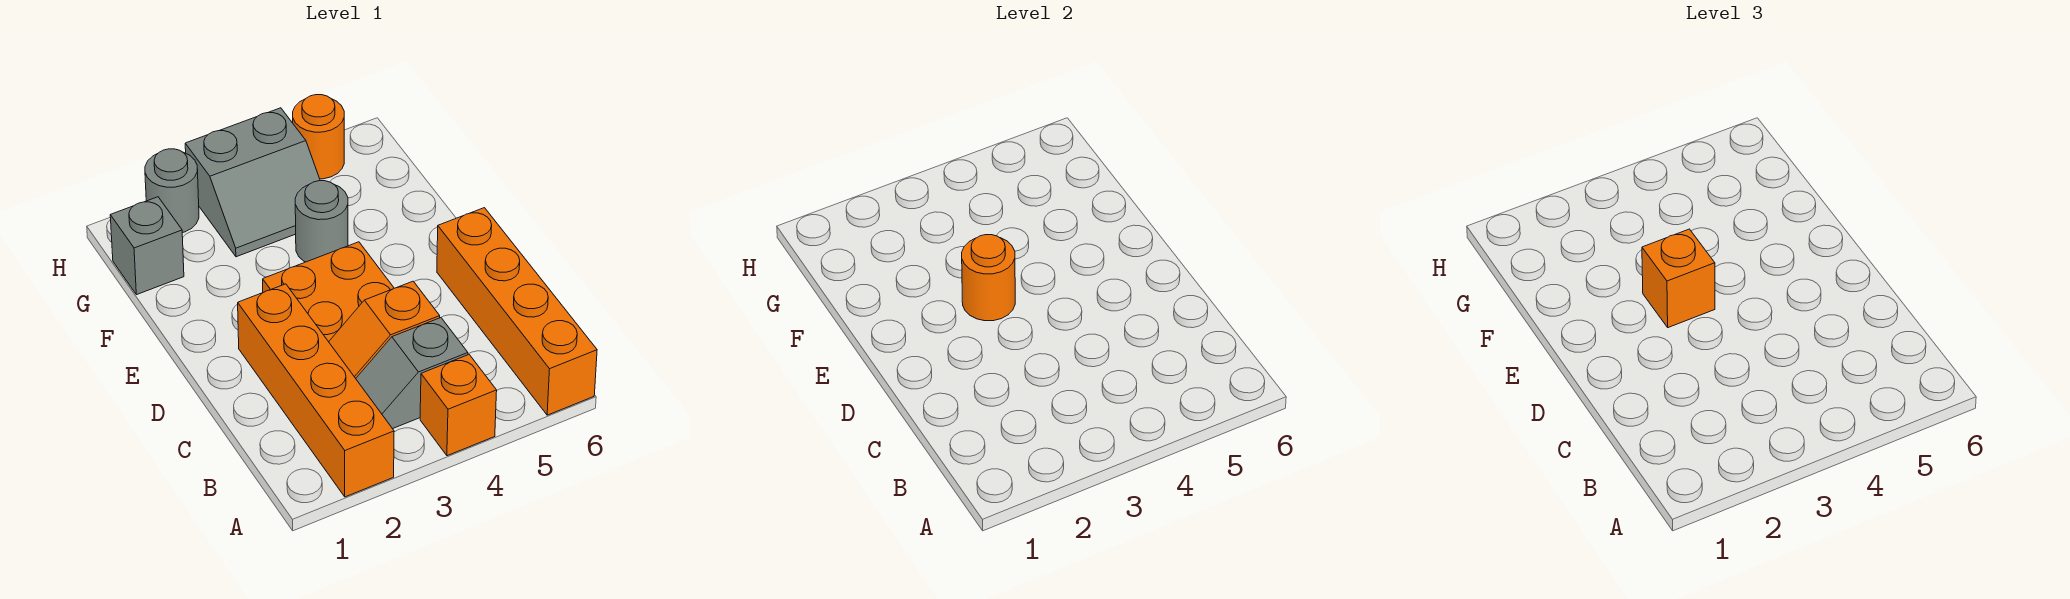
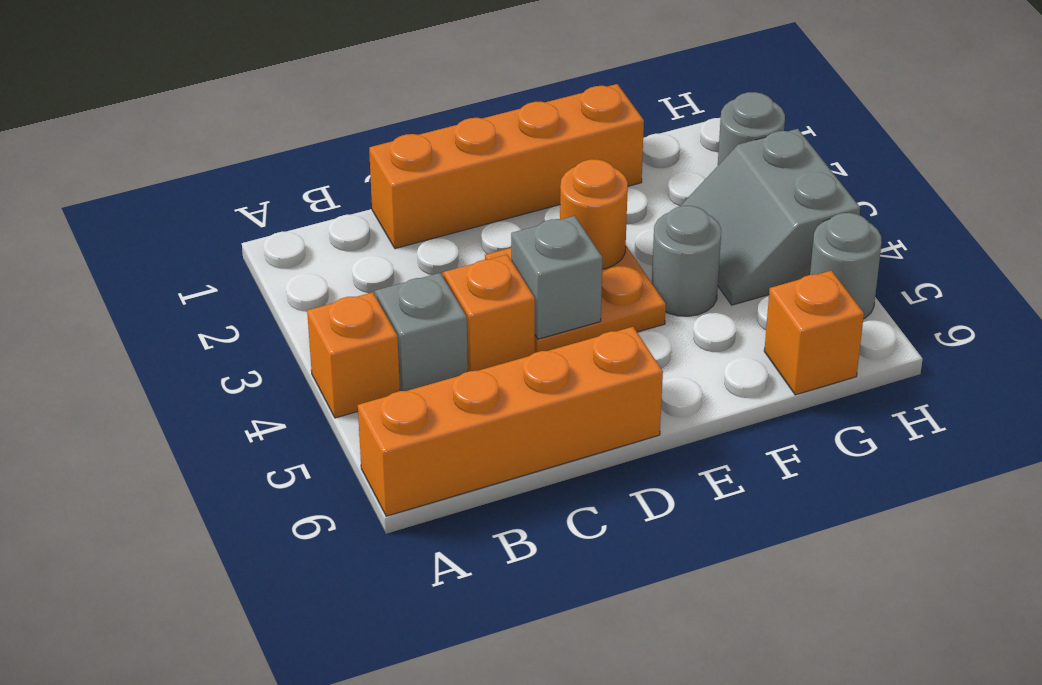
orange 1x4 brick [238,284,394,497] -> orange 1x4 brick moved to [369,84,644,249]
orange 1x1 brick [1642,229,1715,328] -> orange 1x1 brick moved to [764,270,864,395]
grey 1x1 brick [110,197,184,295] -> grey 1x1 brick moved to [511,216,602,339]
orange 1x1 round brick [293,95,344,179] -> grey 1x1 round brick [810,213,882,319]

